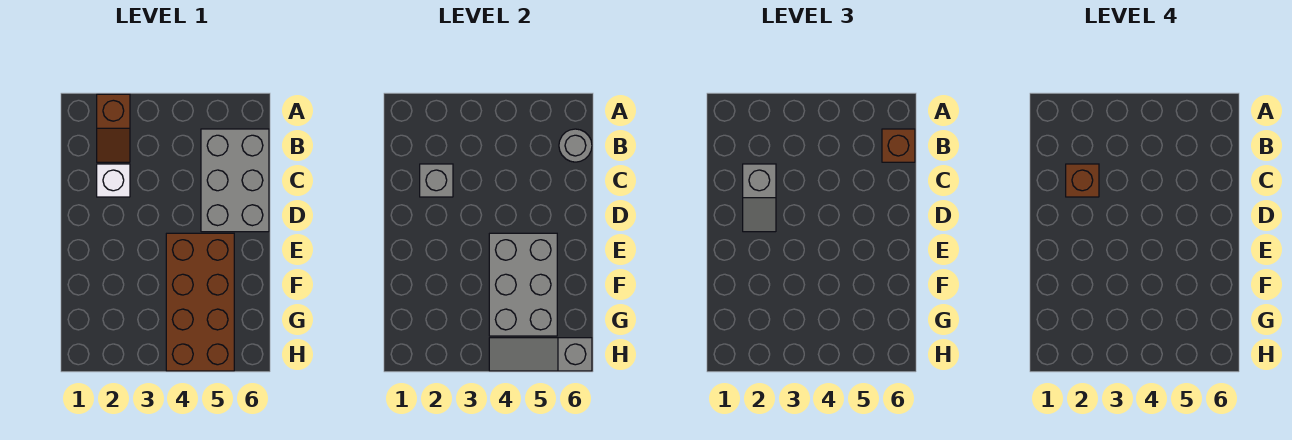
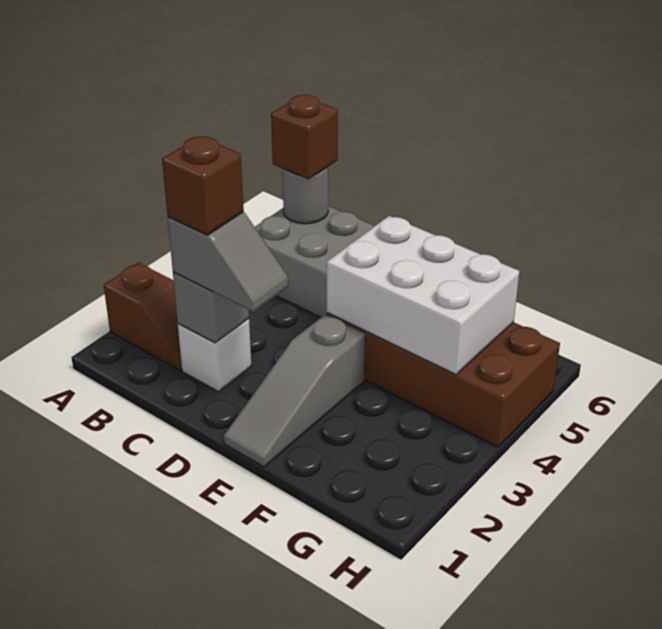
grey 2x3 brick [489,233,557,336] -> white 2x3 brick [327,216,520,374]
grey 1x3 slope [489,338,592,371] -> grey 1x3 slope moved to [224,314,365,467]

